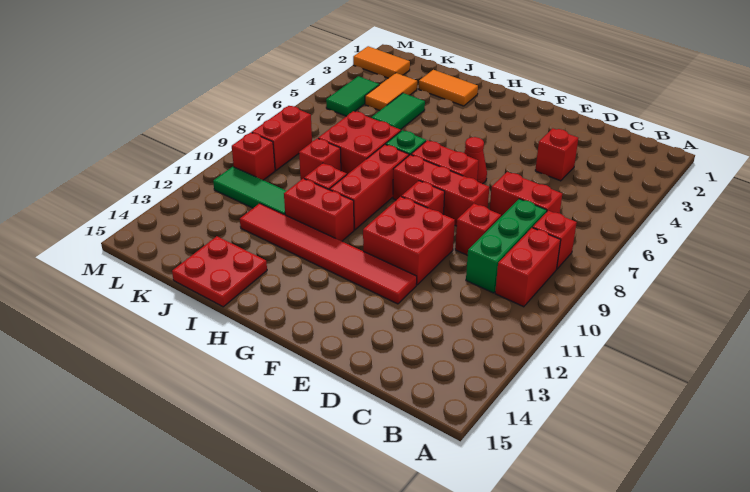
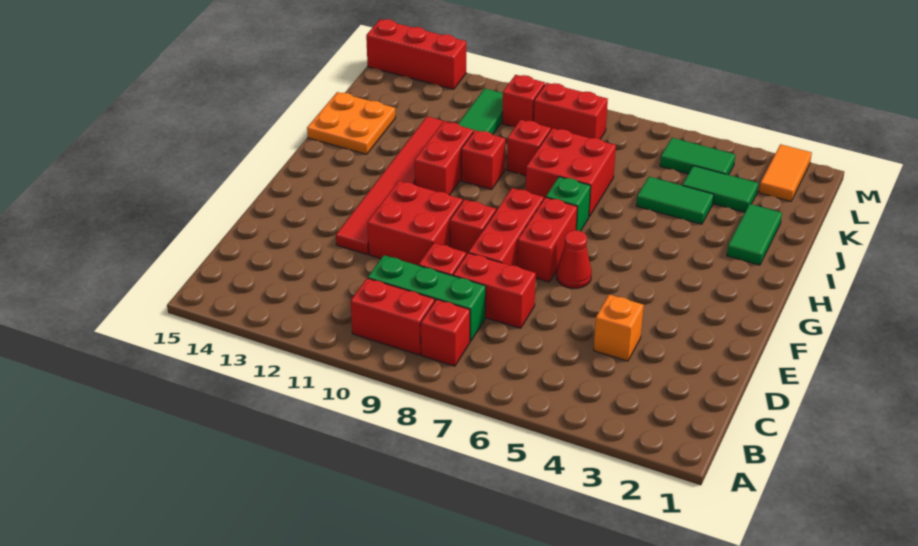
red 1x2 brick [490,172,562,216] -> red 1x2 brick turned to [453,253,536,328]
red 1x1 brick [535,128,578,181] -> orange 1x1 brick [594,294,644,361]
red 1x3 brick [330,144,409,230] -> red 1x3 brick moved to [366,19,466,89]
orange 1x2 tile [419,70,478,106] -> green 1x2 tile [727,204,782,265]
red 2x2 plate [172,236,267,307] -> orange 2x2 plate [307,92,395,154]
orange 1x2 tile [365,73,417,110] -> green 1x2 tile [682,166,758,212]

